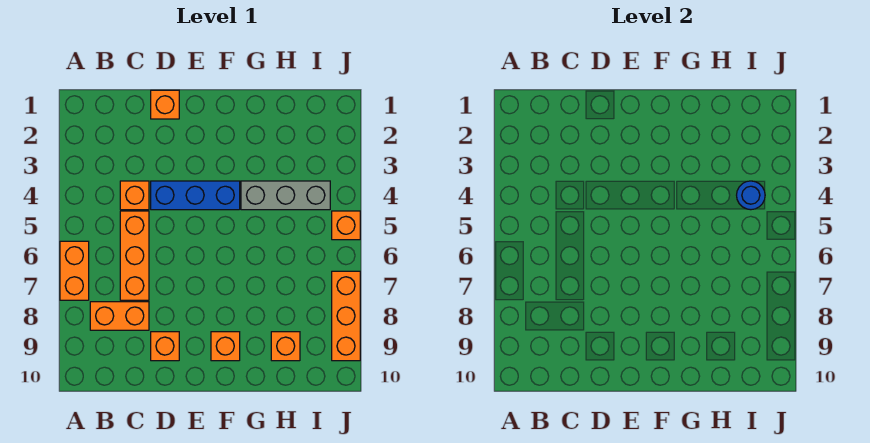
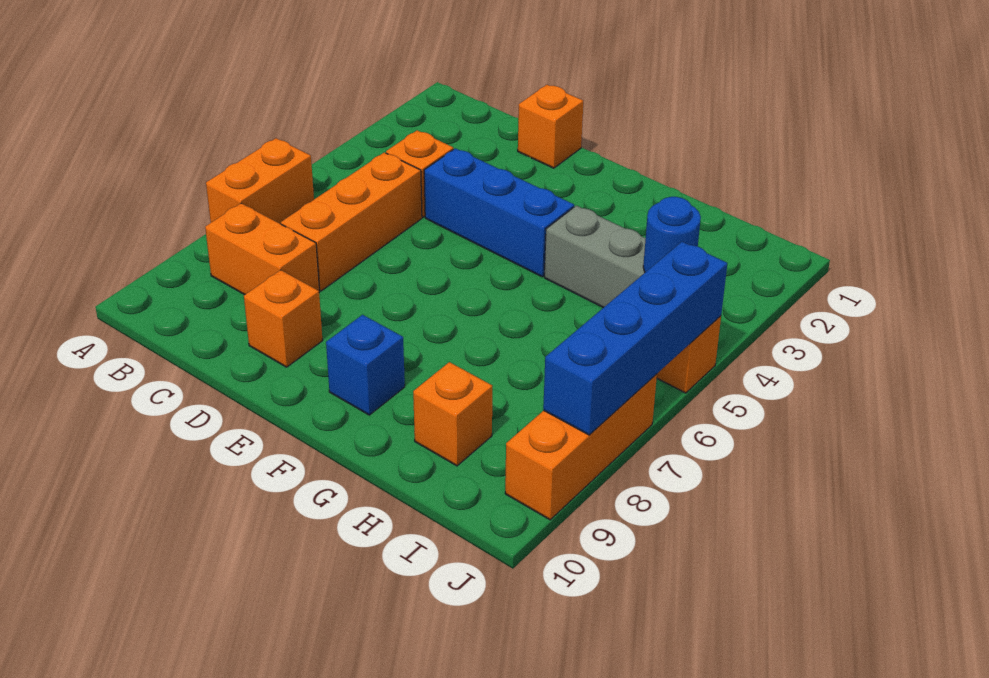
orange 1x1 brick [211,332,240,361] -> blue 1x1 brick [326,315,405,415]
none -> blue 1x4 brick [543,242,727,435]

